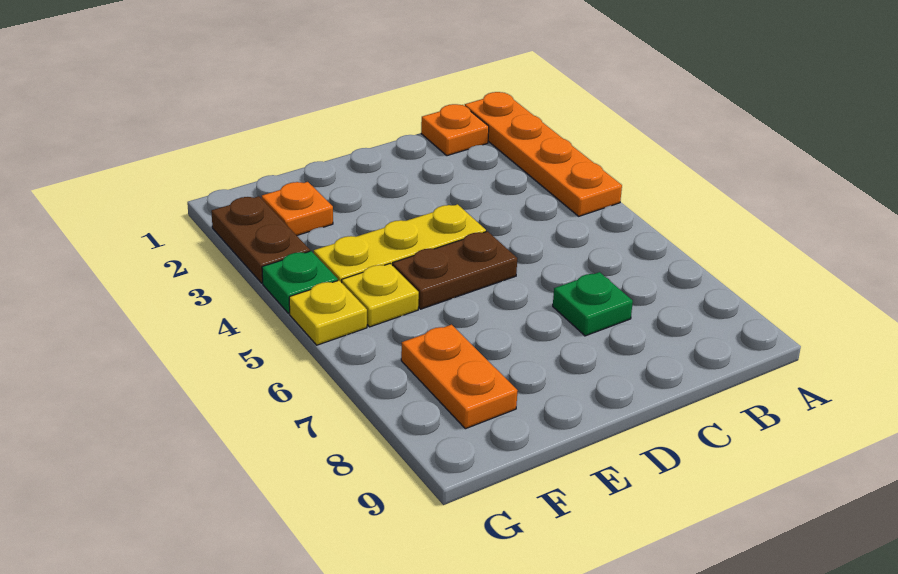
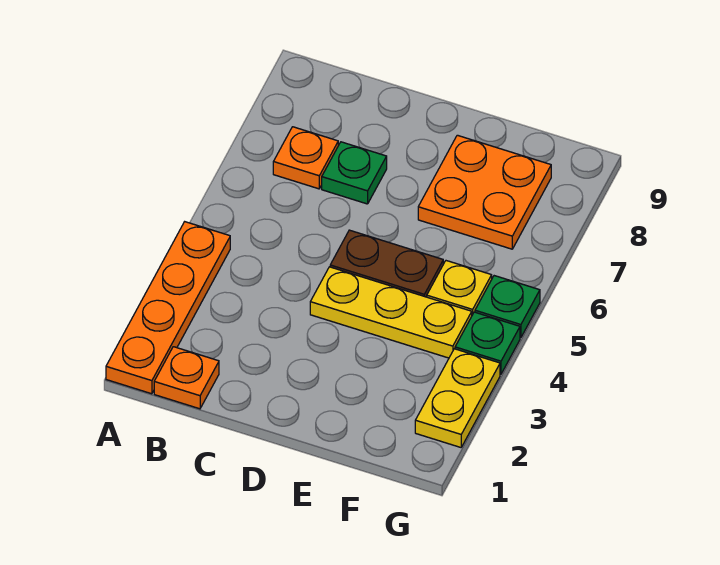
orange 1x1 plate [262,182,333,235] -> orange 1x1 plate moved to [273,127,338,189]
orange 1x2 plate [401,325,518,429] -> orange 2x2 plate [418,135,551,249]
brown 1x2 plate [211,196,310,283] -> yellow 1x2 plate [415,349,500,447]
yellow 1x1 plate [289,280,367,345] -> green 1x1 plate [475,276,540,338]

